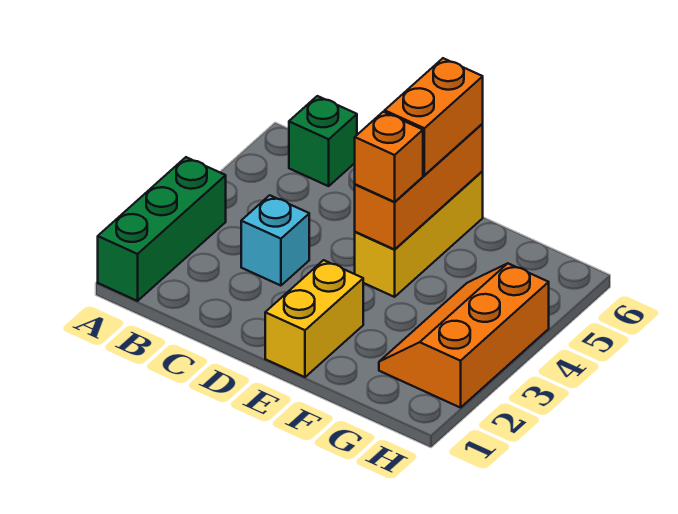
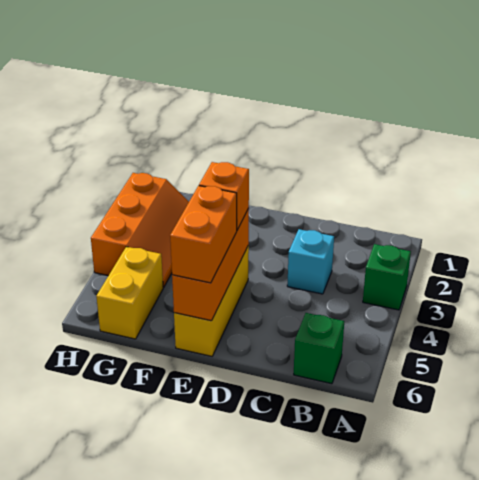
green 1x3 brick [98,157,226,301] -> green 1x1 brick [363,244,411,310]
yellow 1x2 brick [265,260,363,377] -> yellow 1x2 brick moved to [96,247,163,339]

